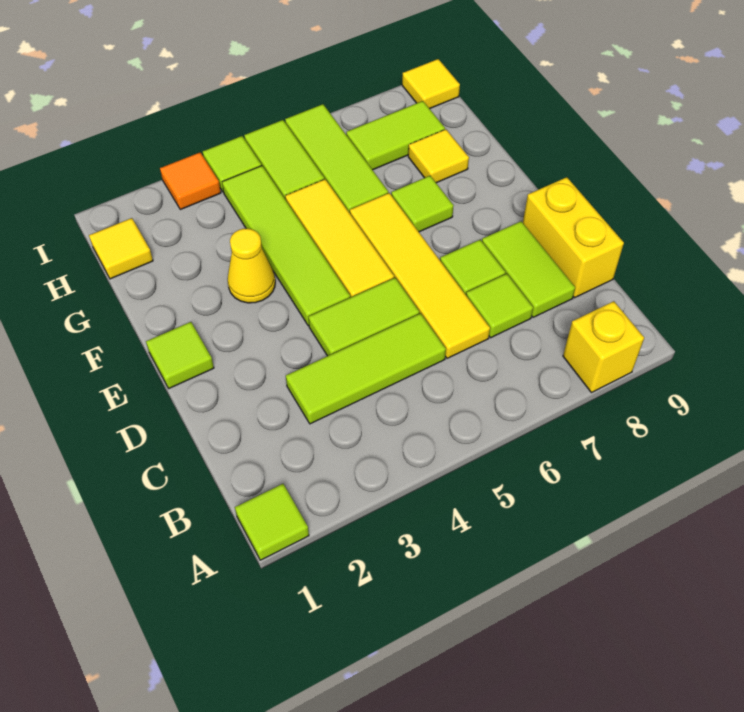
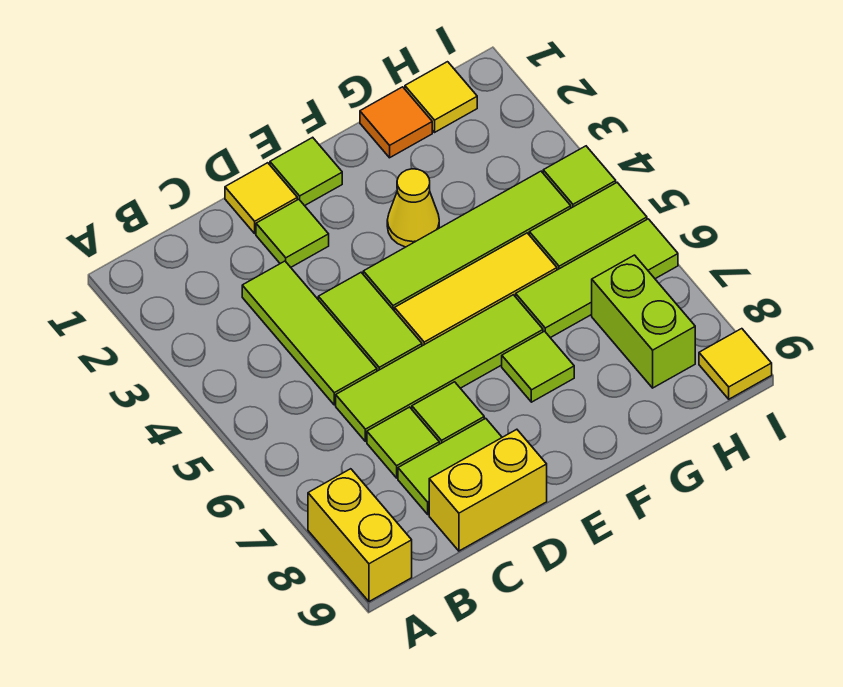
lime 1x1 tile [235,484,309,560] -> lime 1x1 tile moved to [256,199,329,267]
yellow 1x1 brick [563,301,644,393] -> yellow 1x2 brick [308,469,412,602]
yellow 1x4 tile [350,193,490,358] -> lime 1x4 tile [336,295,543,441]
yellow 1x1 tile [408,129,469,183] -> yellow 1x1 tile moved to [225,163,297,233]
lime 1x2 tile [346,101,445,170] -> lime 1x2 brick [592,255,695,388]
orange 1x1 tile [160,152,221,210] -> orange 1x1 tile moved to [360,87,432,158]

